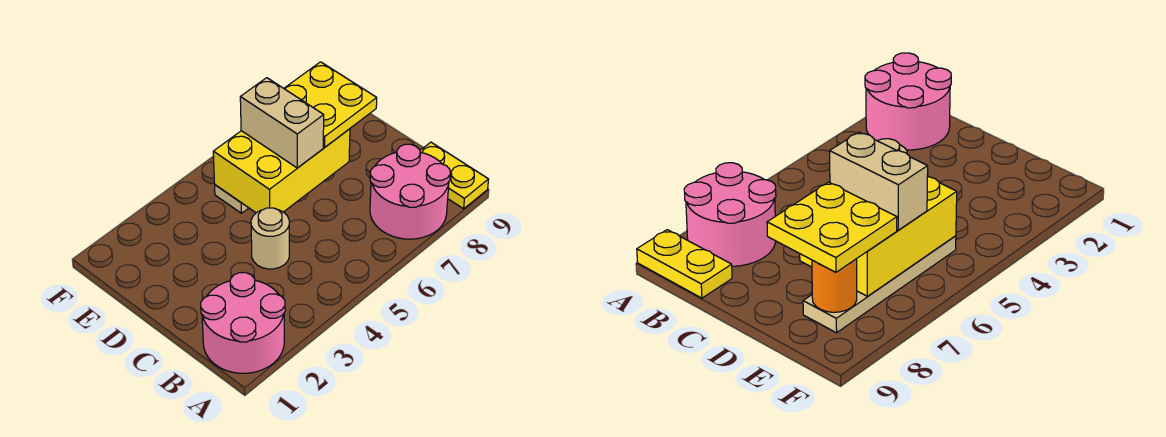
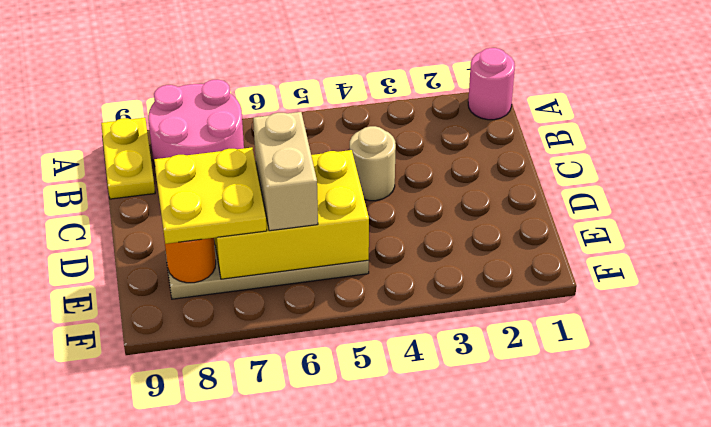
pink 2x2 round brick [201,272,285,373] -> pink 1x1 round brick [468,48,515,120]

